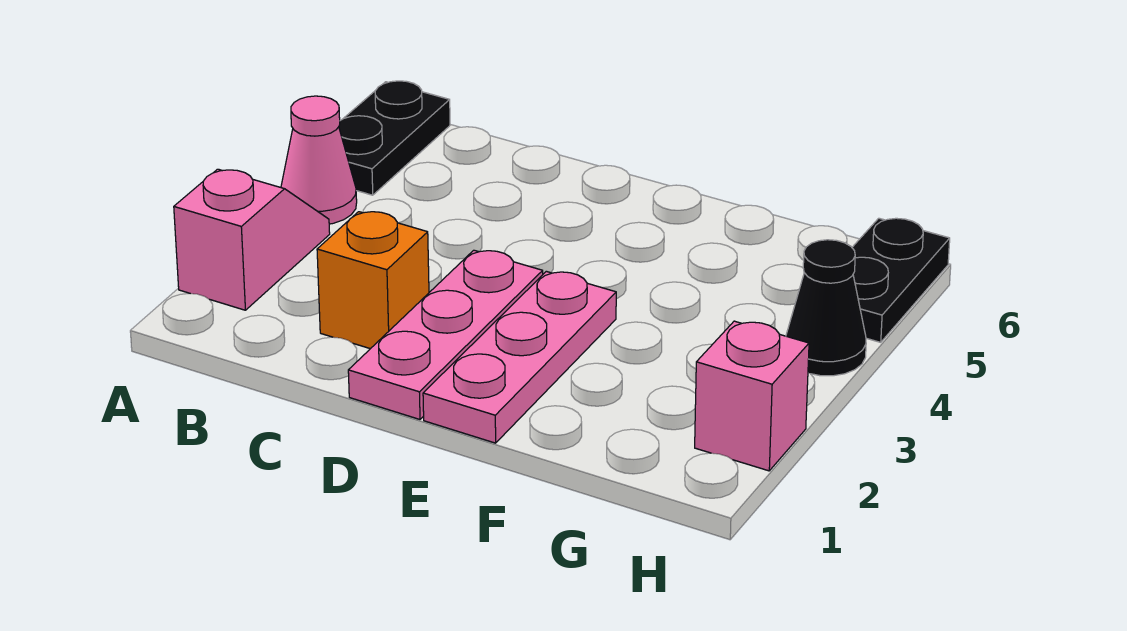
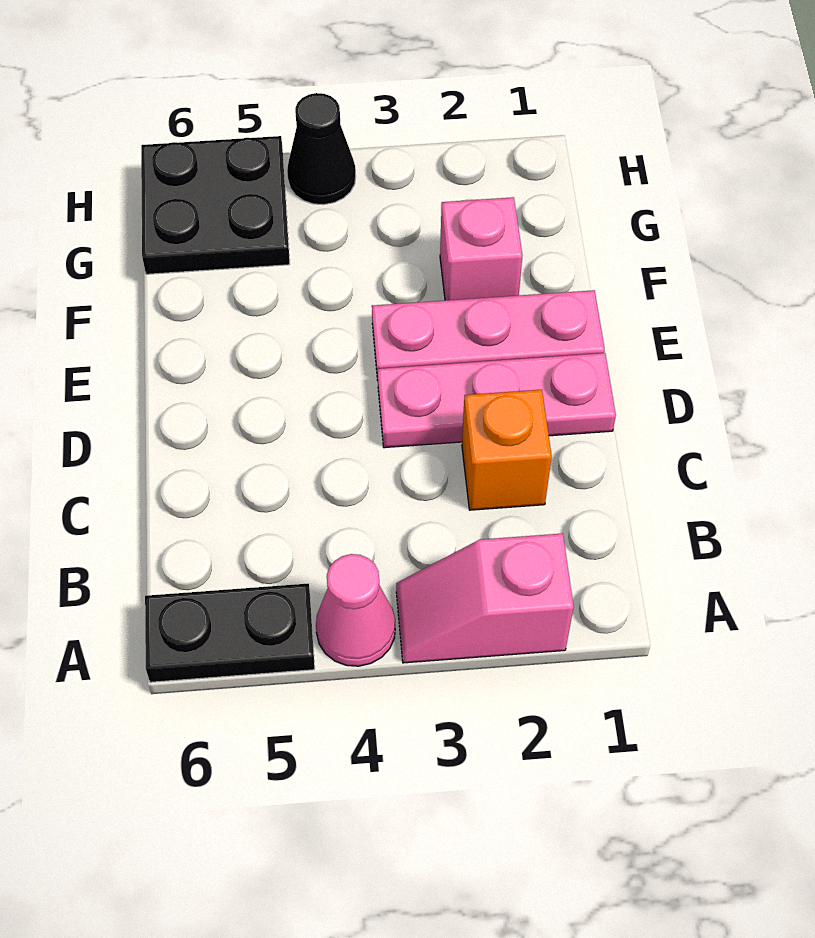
pink 1x1 brick [695,321,809,471] -> pink 1x1 brick moved to [440,197,522,300]
black 1x2 plate [852,218,950,342] -> black 2x2 plate [141,136,290,274]

